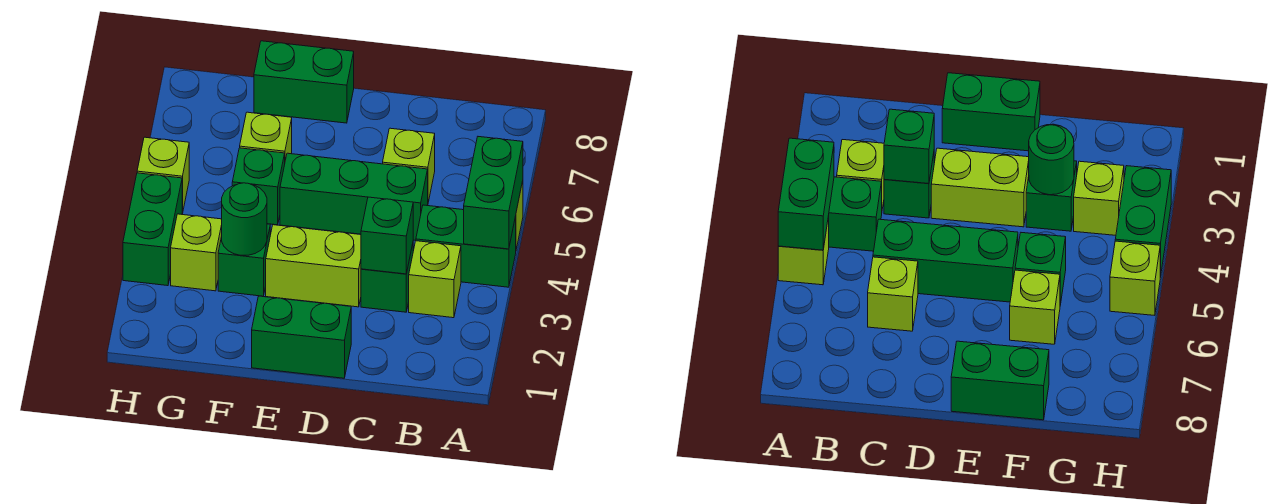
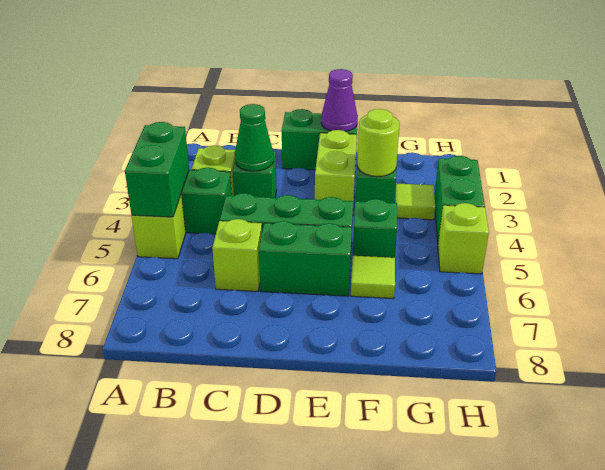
green 1x1 brick [361,197,413,274] -> green 1x1 cone [235,104,274,171]
lime 1x2 brick [266,225,361,307] -> lime 1x2 brick turned to [315,130,357,203]
none -> purple 1x1 cone [321,69,358,132]
green 1x2 brick [254,41,354,123] -> green 1x2 brick moved to [259,221,352,296]
green 1x1 round brick [222,183,267,255] -> lime 1x1 round brick [357,109,400,177]
lime 1x1 brick [240,112,292,160] -> lime 1x1 tile [351,256,395,299]
lime 1x1 brick [171,214,222,291] -> lime 1x1 tile [395,183,435,220]

